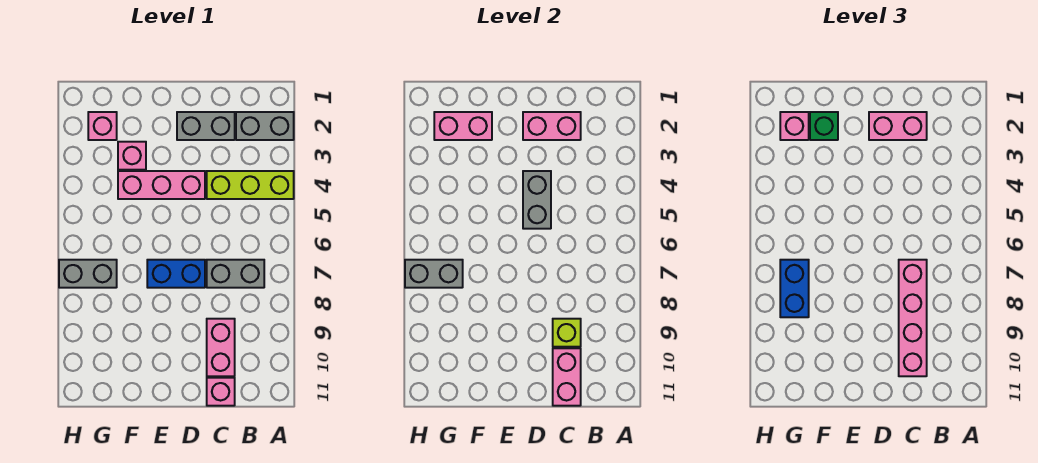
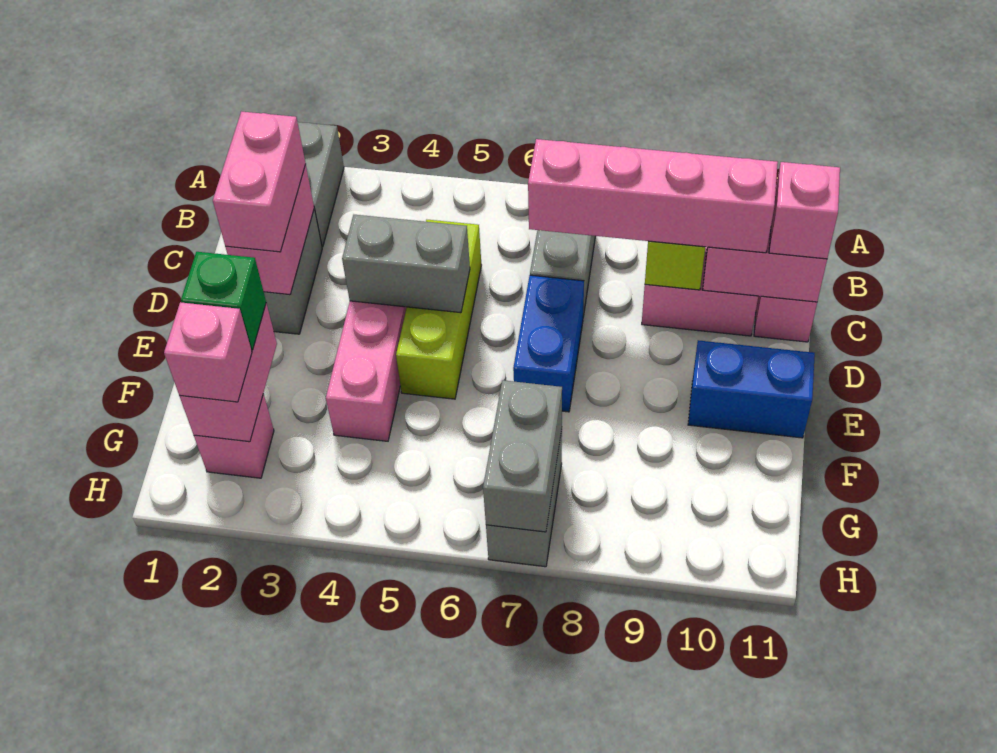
lime 1x3 brick [207,171,294,199] -> lime 1x3 brick moved to [396,220,481,399]
pink 1x1 brick [118,142,146,170] -> pink 1x1 brick moved to [769,162,840,259]
blue 1x2 brick [780,260,809,317] -> blue 1x2 brick moved to [688,340,815,438]

